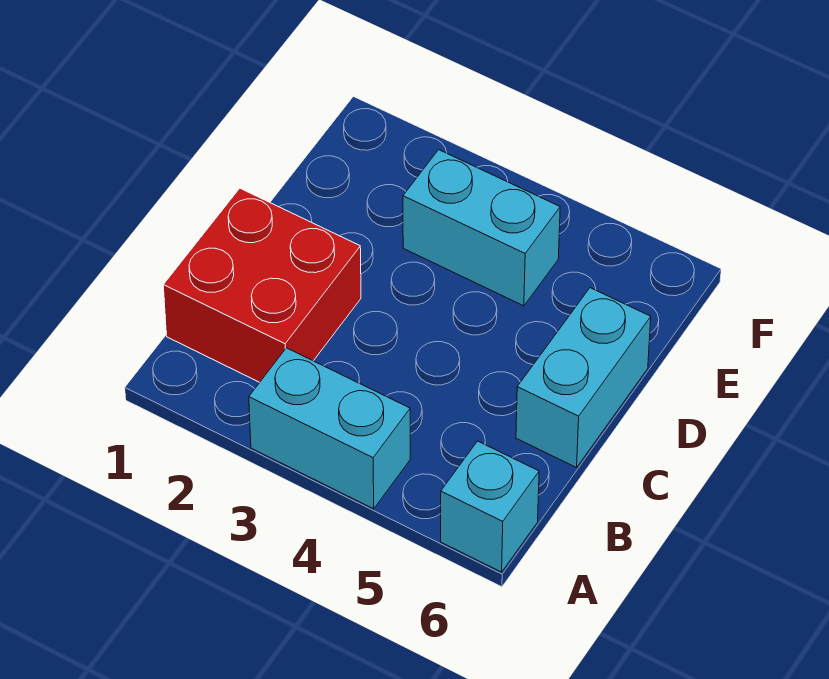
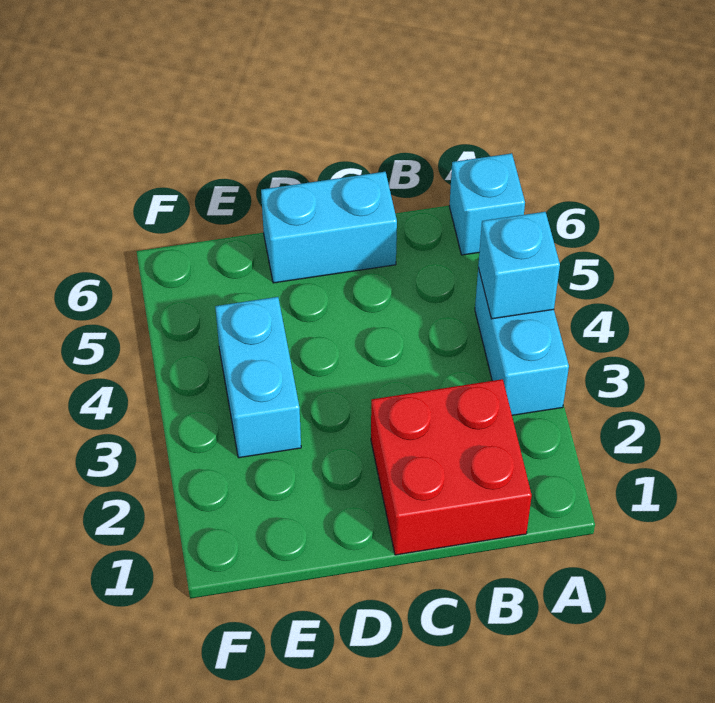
none -> cyan 1x1 brick [478,212,560,319]

